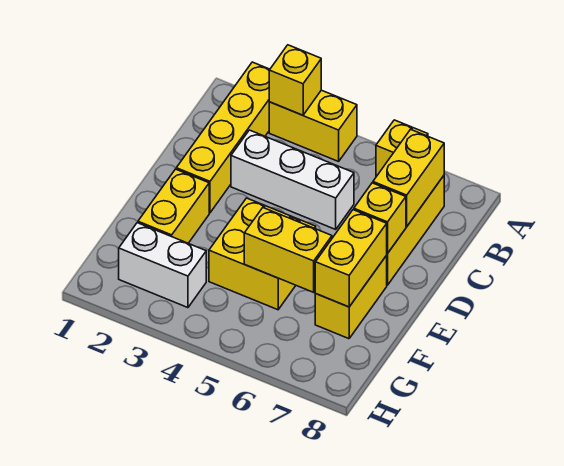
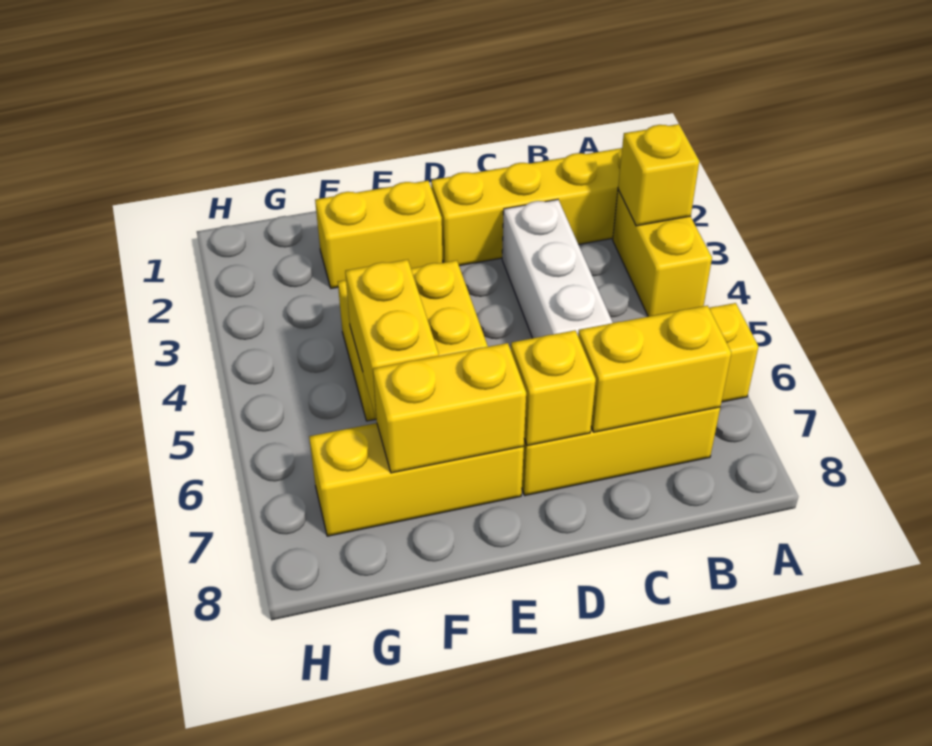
yellow 1x2 brick [315,256,387,339] -> yellow 1x3 brick [309,423,524,536]
white 1x2 brick [119,223,206,308] -> none

